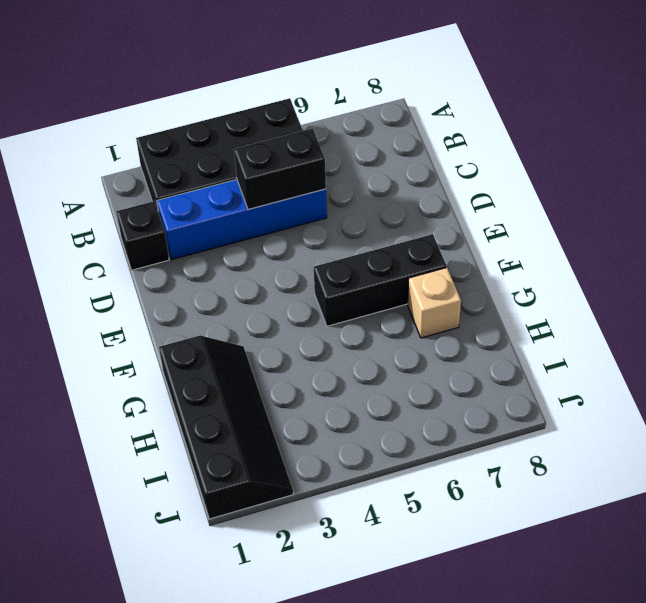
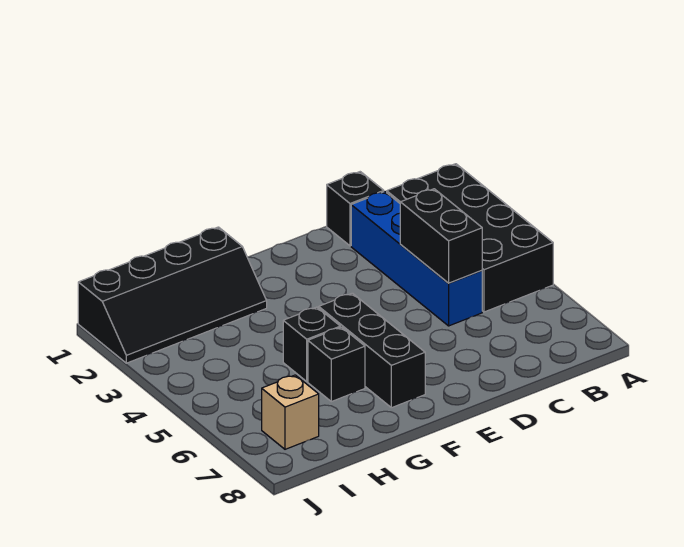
none -> black 1x1 brick [283,307,340,381]
none -> black 1x1 brick [308,327,365,402]
tan 1x1 brick [408,267,461,338] -> tan 1x1 brick moved to [262,375,319,449]

